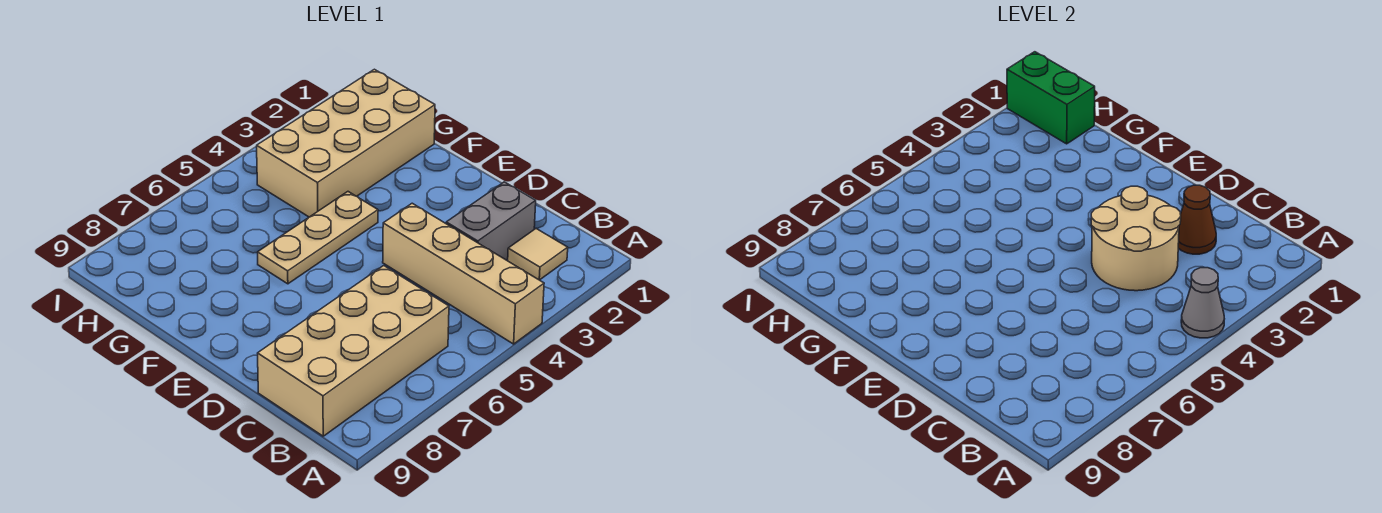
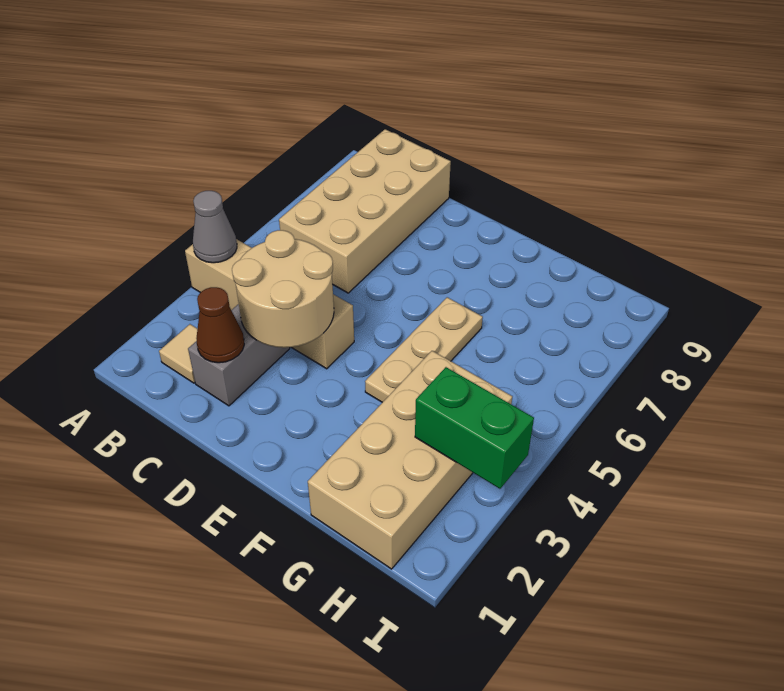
green 1x2 brick [1007,52,1095,144] -> green 1x2 brick moved to [415,367,534,489]

